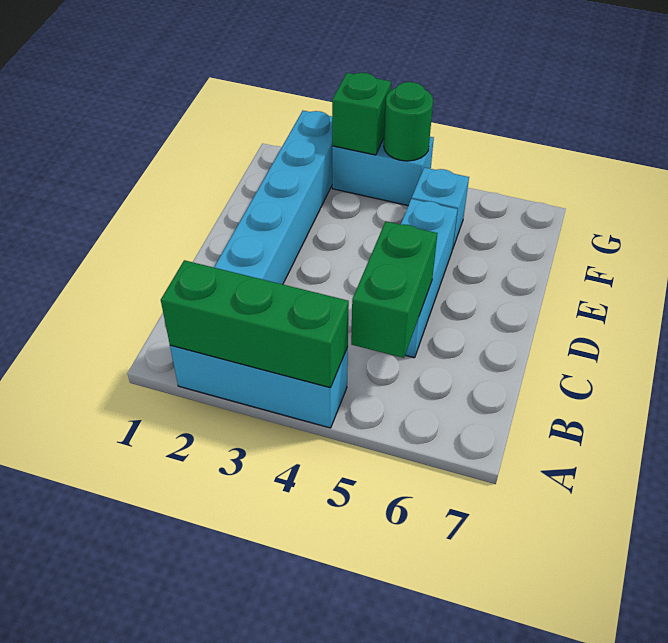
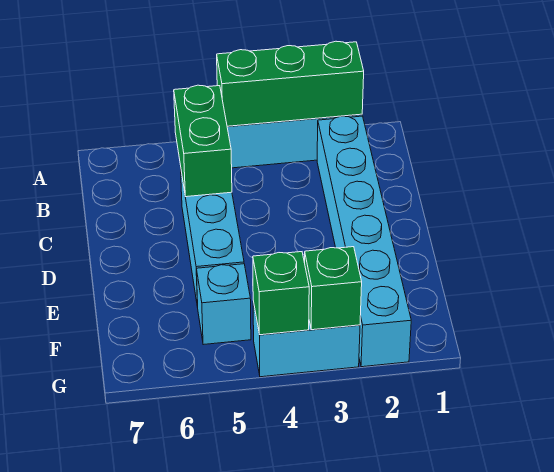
green 1x1 round brick [384,82,433,161] -> green 1x1 brick [253,252,309,335]

